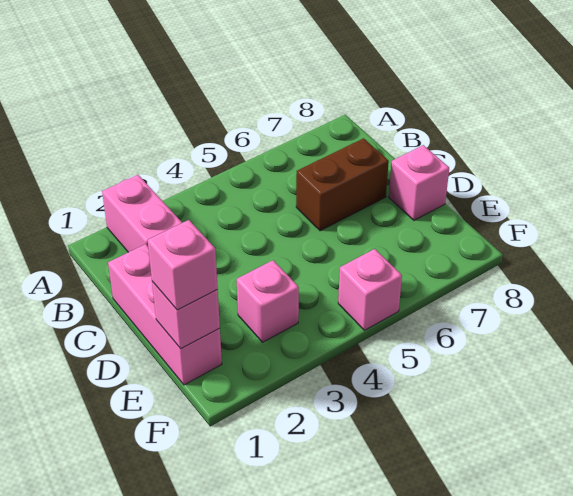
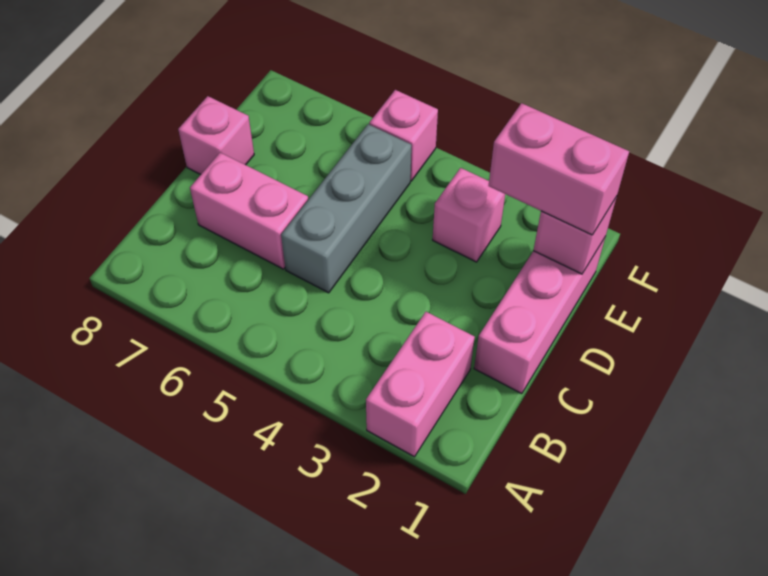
none -> grey 1x3 brick [281,124,411,293]
brown 1x2 brick [296,138,389,231] -> pink 1x2 brick [190,153,308,269]
pink 1x1 brick [148,220,218,310] -> pink 1x2 brick [489,103,629,235]

